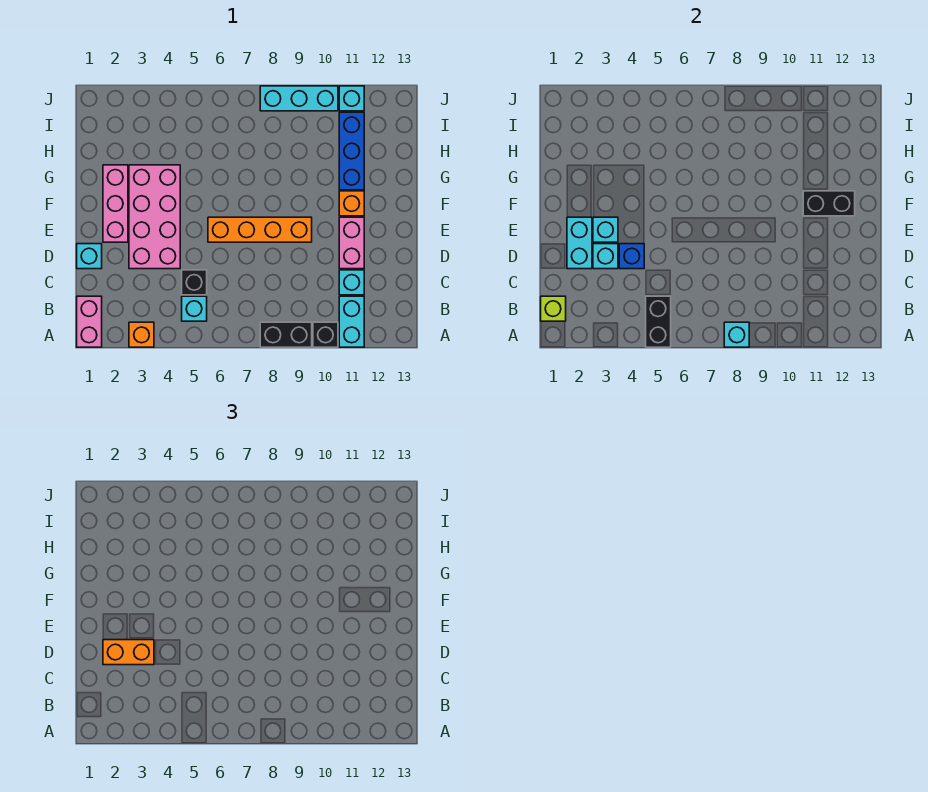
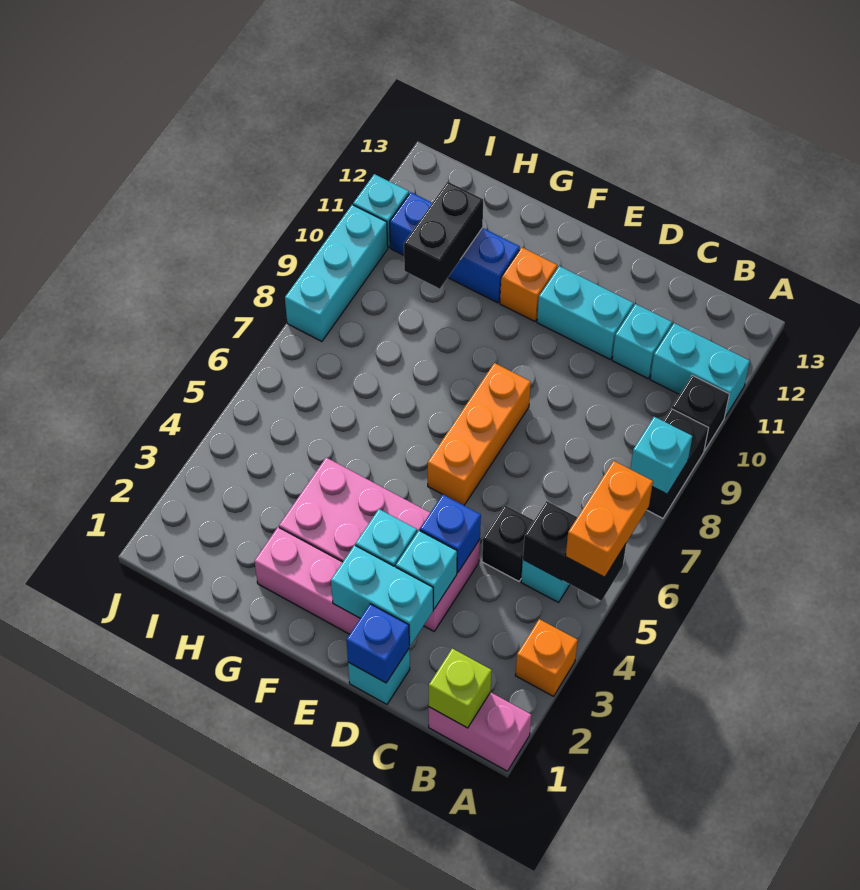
none -> blue 1x1 brick [346,604,409,683]
orange 1x2 brick [103,640,154,665] -> orange 1x2 brick moved to [566,461,653,577]
pink 1x2 brick [339,217,364,269] -> cyan 1x2 brick [537,266,633,359]
orange 1x4 brick [208,217,312,242] -> orange 1x3 brick [428,363,531,505]
black 1x2 brick [803,191,855,216] -> black 1x2 brick moved to [404,182,483,289]

